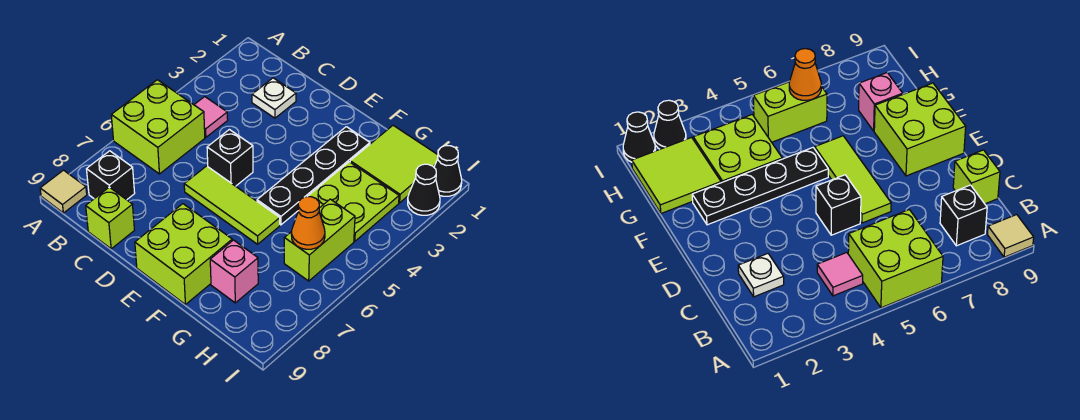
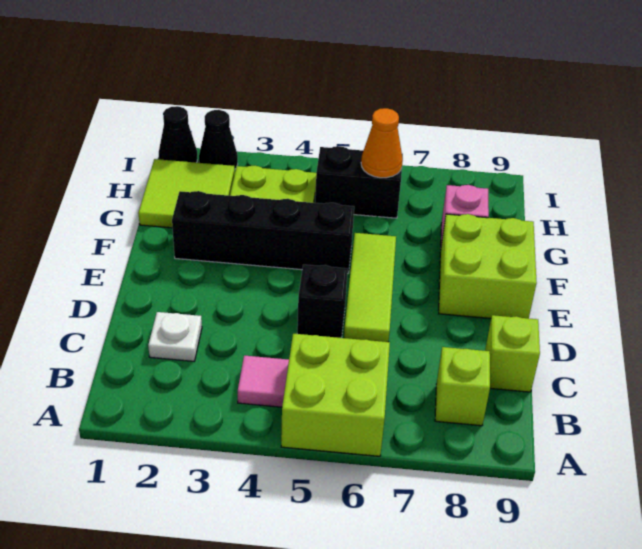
tan 1x1 tile [40,170,87,213] -> none
black 1x1 brick [87,151,135,200] -> lime 1x1 brick [435,347,490,426]
black 1x4 plate [257,127,370,225] -> black 1x4 brick [172,191,354,274]
lime 1x2 brick [284,199,355,281] -> black 1x2 brick [315,146,403,218]

